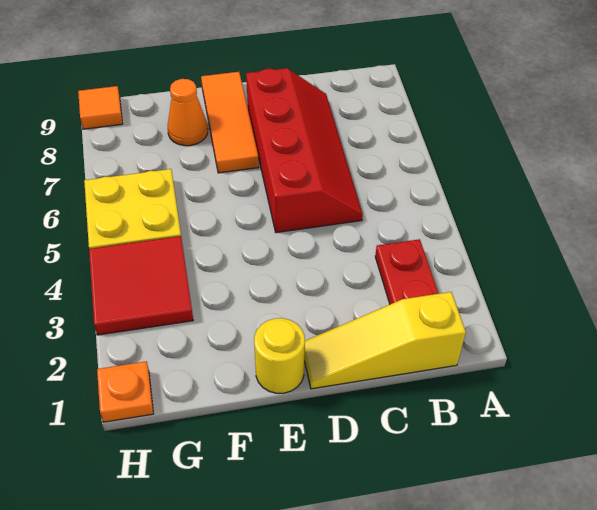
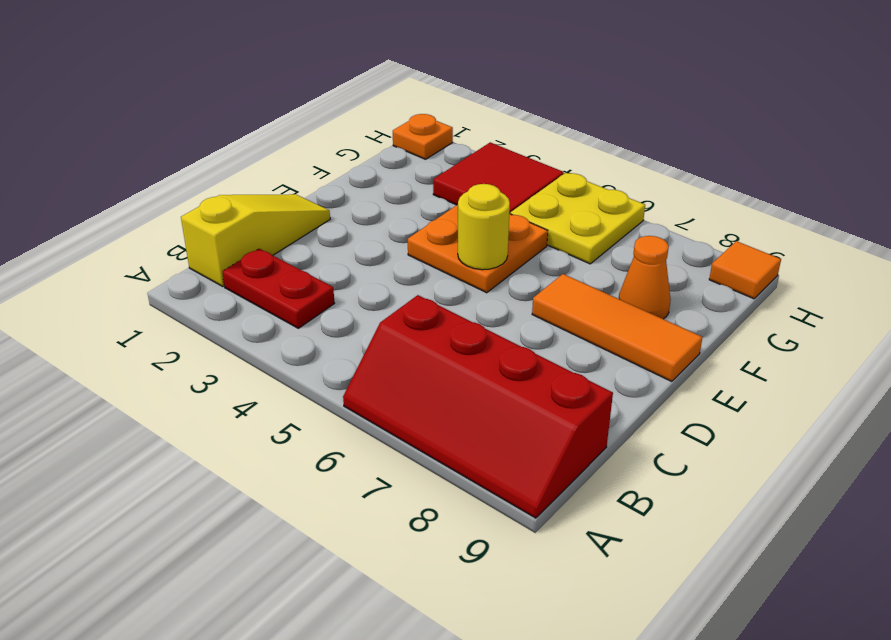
red 2x4 slope [246,68,363,233] -> red 2x4 slope moved to [343,295,613,518]
yellow 1x1 round brick [254,318,305,393] -> yellow 1x1 round brick moved to [458,184,510,270]
none -> orange 2x2 plate [408,205,548,293]

